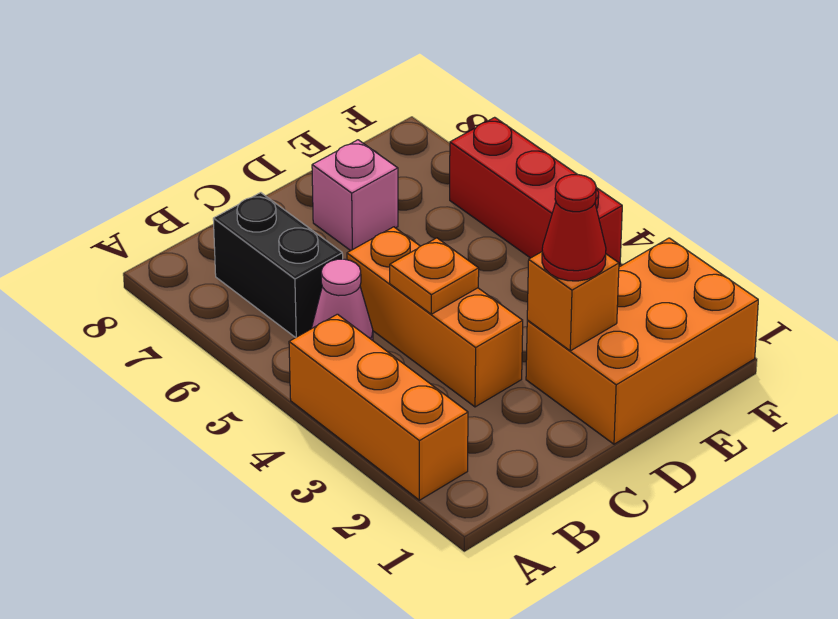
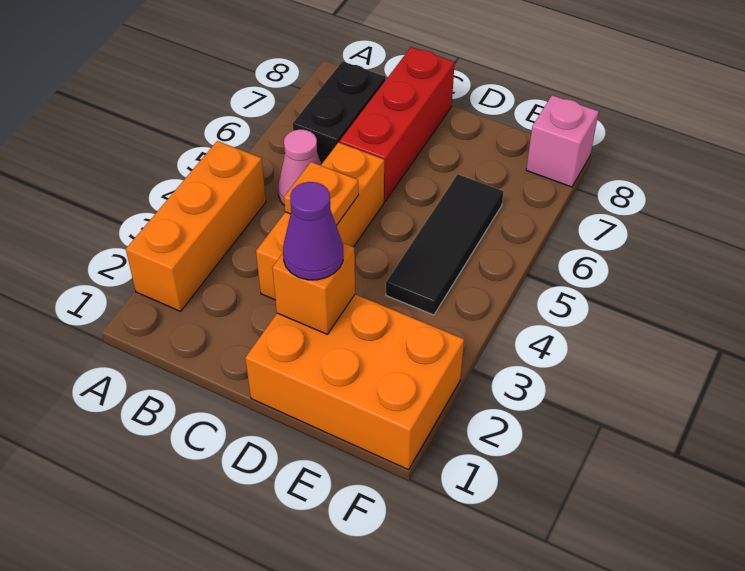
red 1x1 cone [542,175,606,281] -> purple 1x1 cone [283,182,343,280]
pink 1x1 brick [312,140,398,251] -> pink 1x1 brick moved to [526,95,599,187]
none -> black 1x3 tile [386,174,504,315]
red 1x3 brick [450,117,622,265] -> red 1x3 brick moved to [340,47,455,202]

